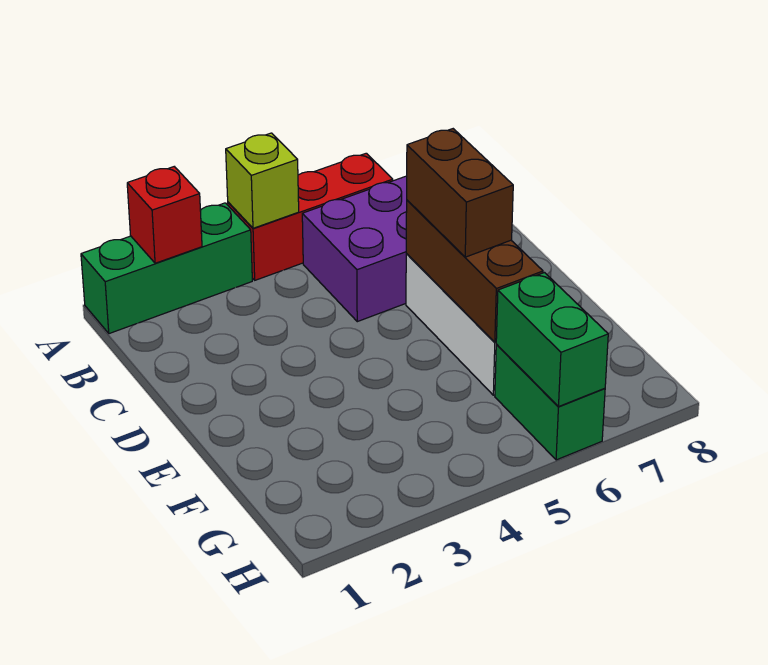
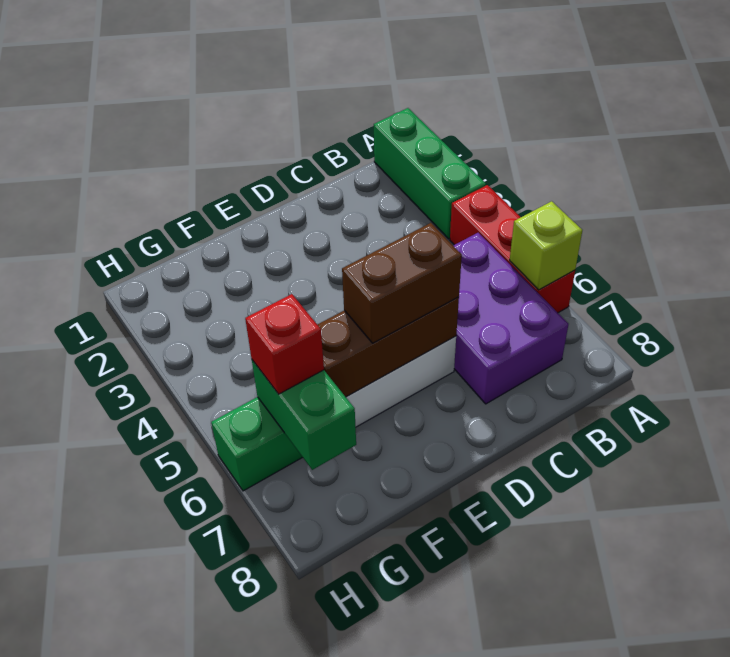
red 1x1 brick [127,167,202,263] -> red 1x1 brick moved to [245,294,324,394]
lime 1x1 brick [226,133,299,228] -> lime 1x1 brick moved to [510,201,582,290]
green 1x2 brick [496,273,608,406] -> green 1x2 brick turned to [252,360,356,470]

